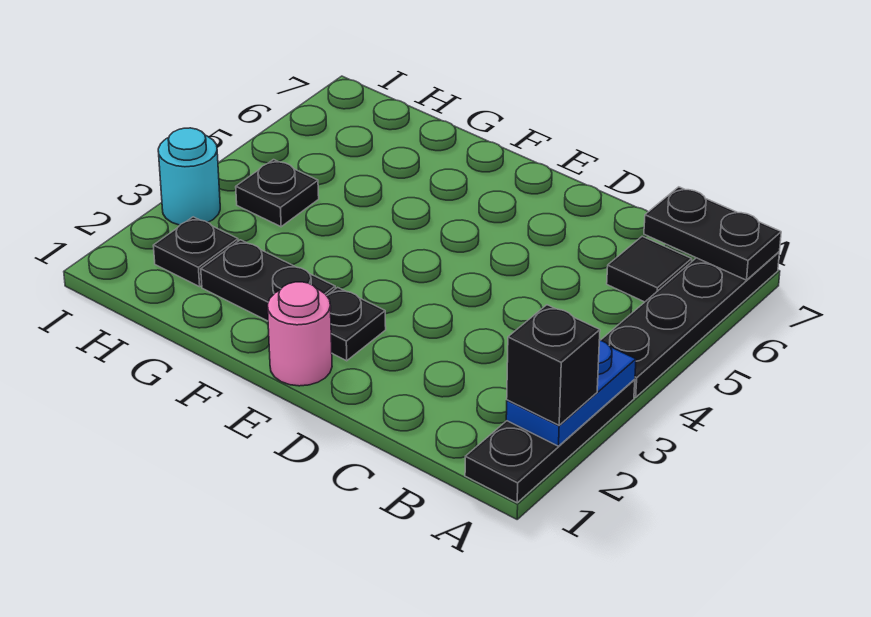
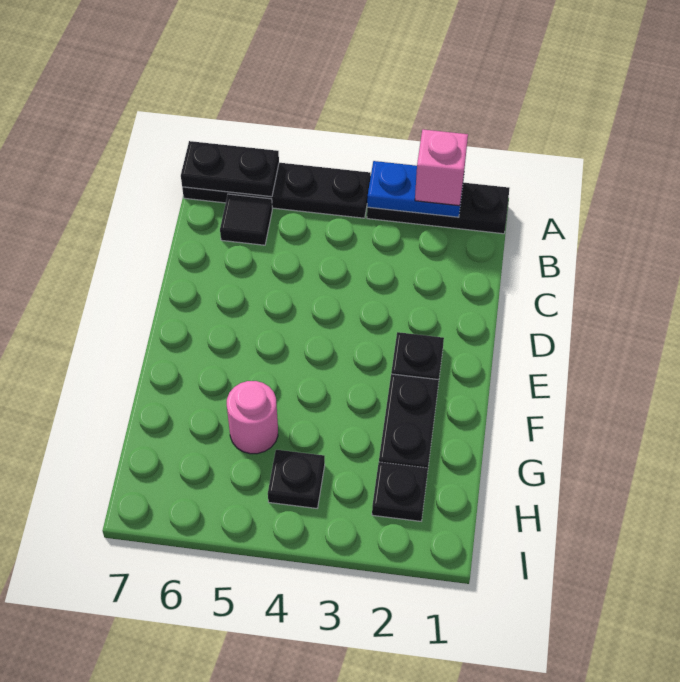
black 1x1 brick [507,305,600,425] -> pink 1x1 brick [415,129,468,206]
black 1x2 plate [644,187,781,280] -> black 1x2 plate turned to [181,141,279,197]
pink 1x1 round brick [267,282,332,386] -> pink 1x1 round brick moved to [227,381,278,454]
cyan 1x1 round brick [158,128,220,225] -> none

